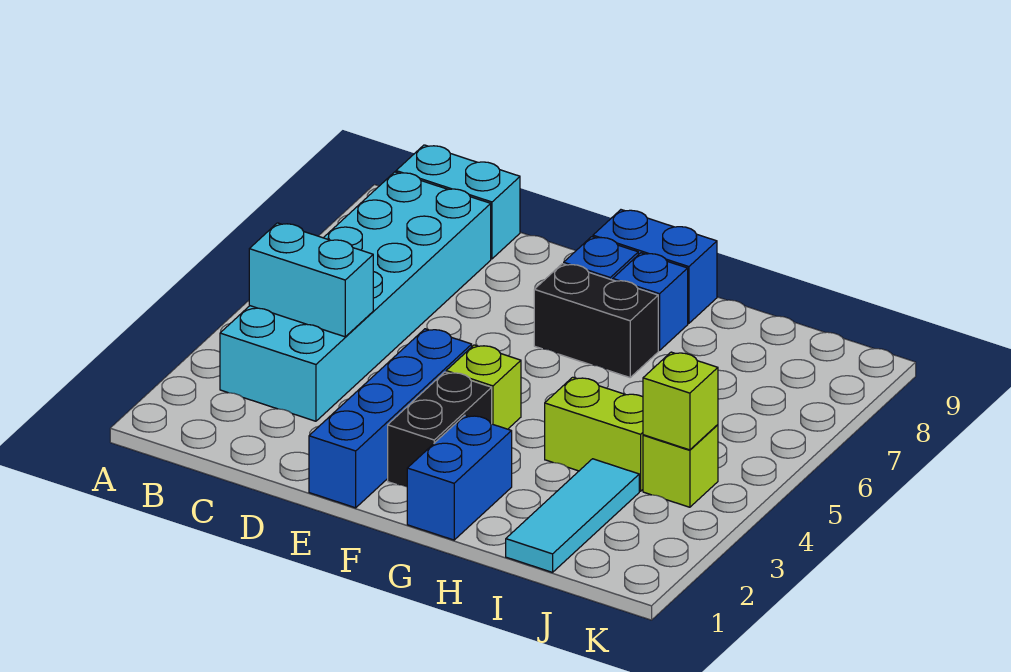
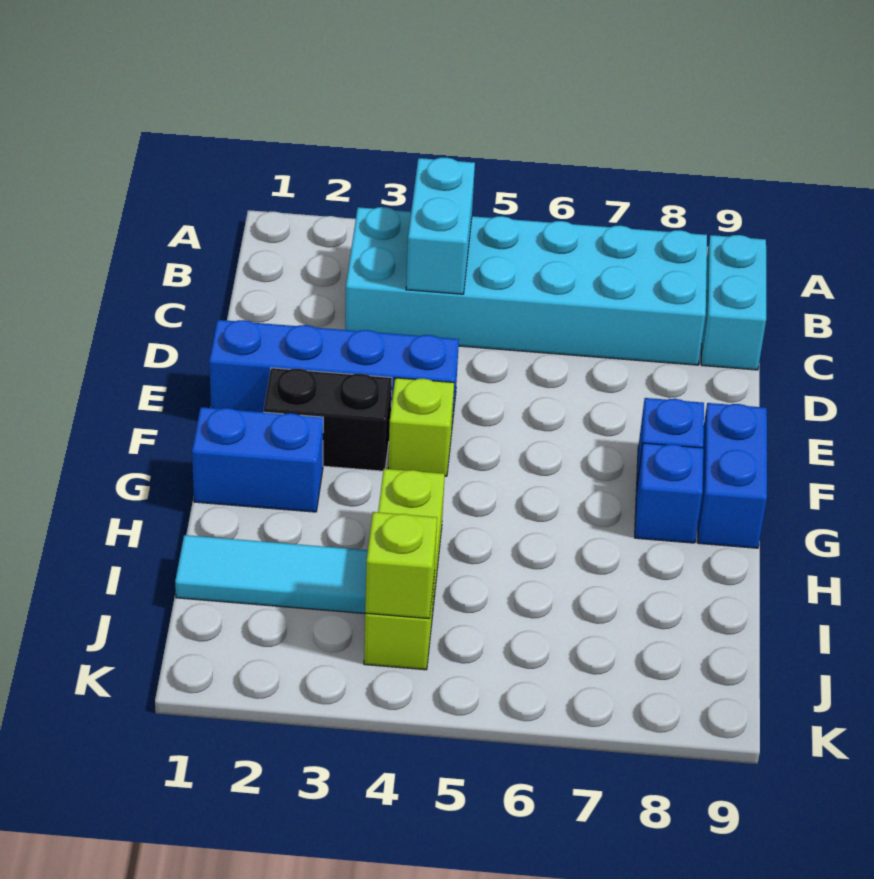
black 1x2 brick [534,264,658,377] -> none

